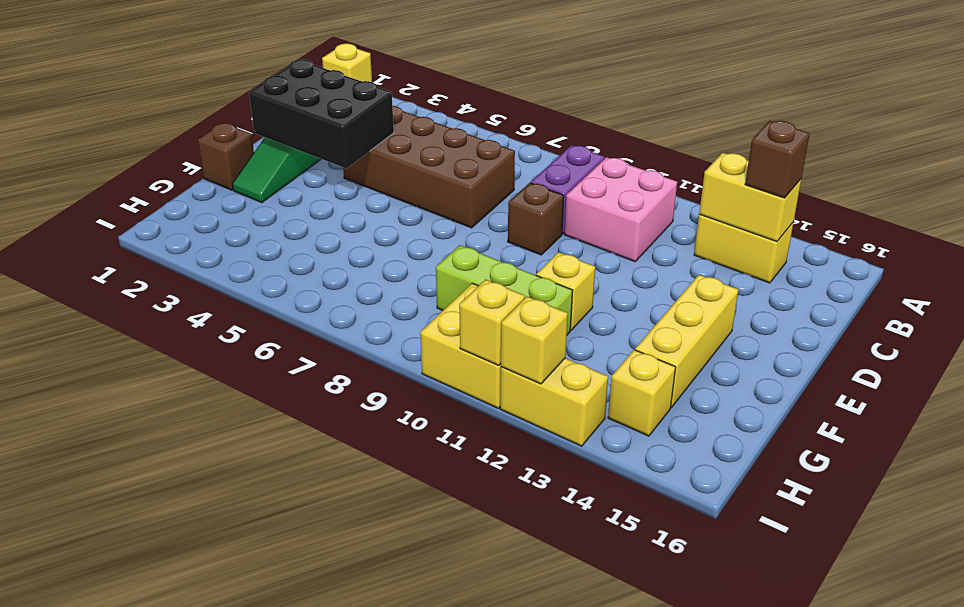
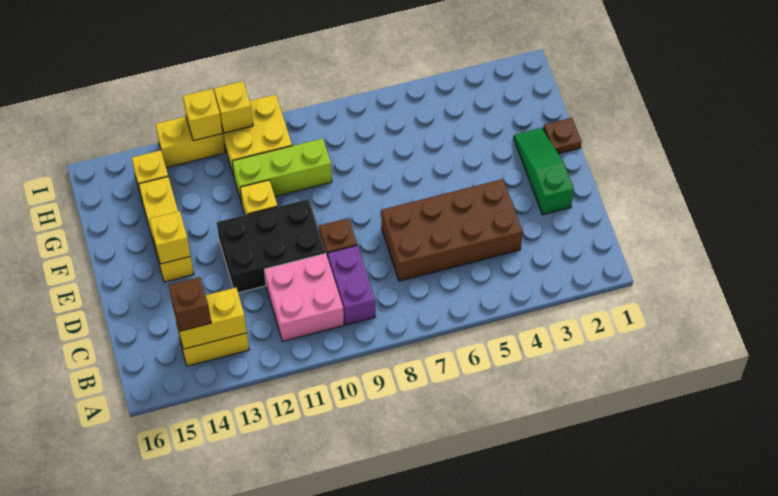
yellow 1x1 brick [322,43,372,82] -> yellow 1x1 brick moved to [150,211,191,264]
black 2x3 brick [249,59,394,168] -> black 2x3 brick moved to [217,199,326,293]
brown 1x1 brick [198,123,254,190] -> brown 1x1 plate [543,118,582,154]

